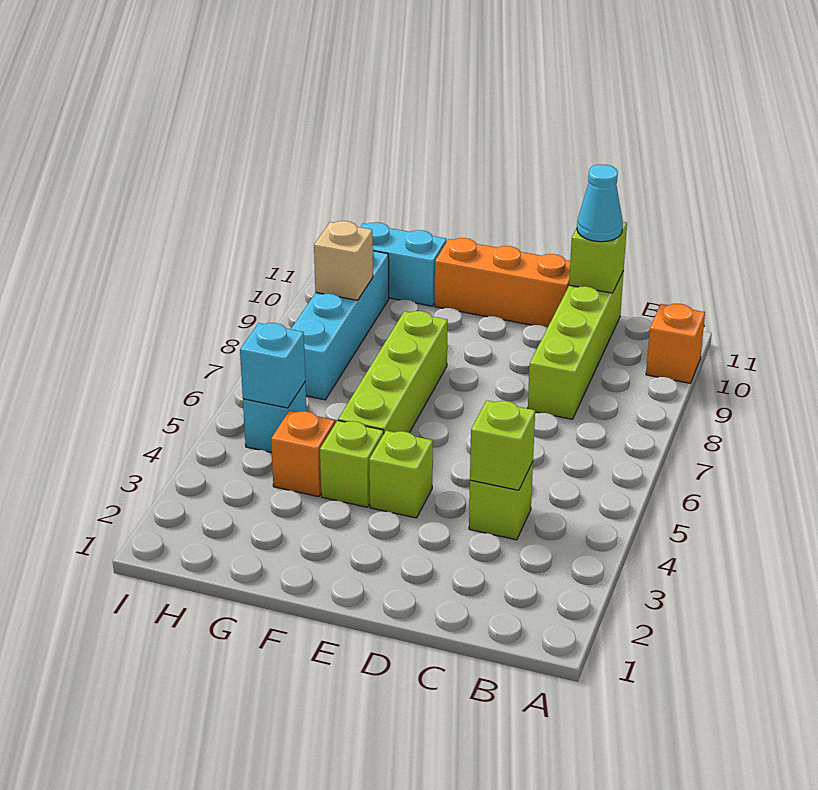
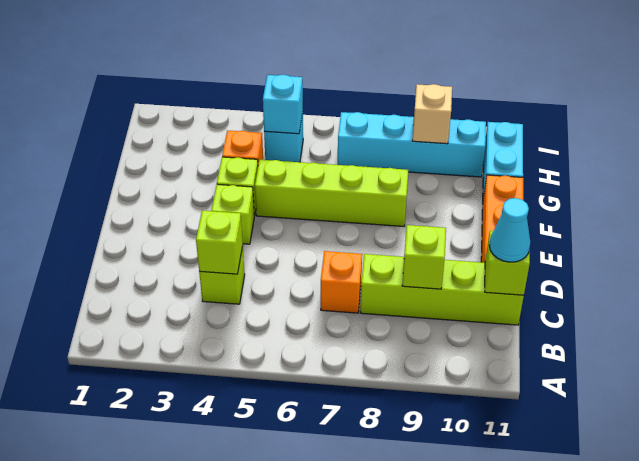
orange 1x1 brick [646,304,705,383] -> orange 1x1 brick moved to [321,251,362,313]
none -> lime 1x1 brick [402,225,446,289]

